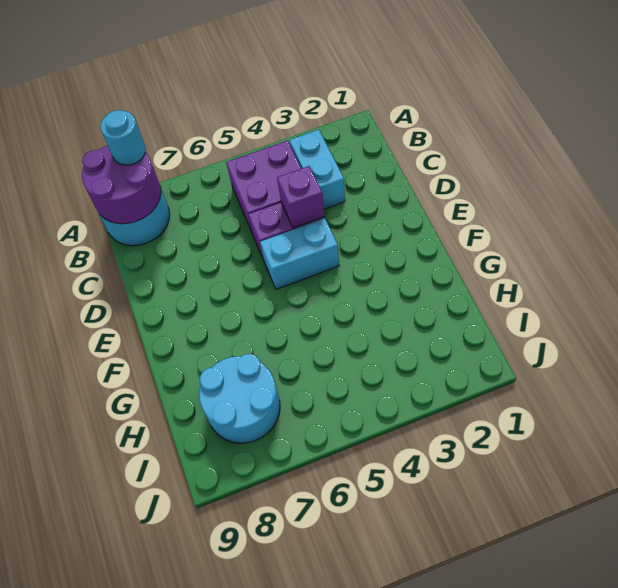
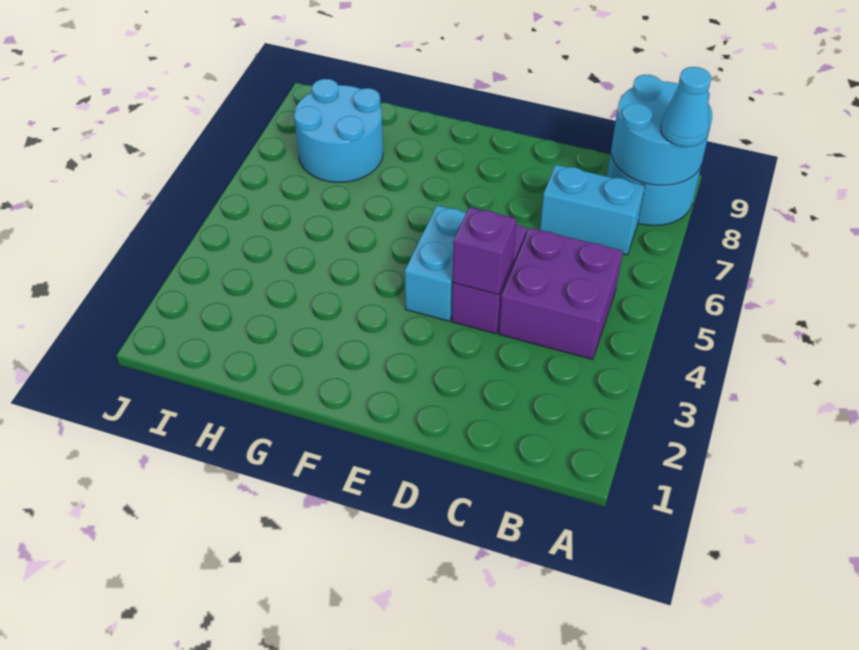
purple 2x2 round brick [82,145,161,224] -> cyan 2x2 round brick [611,75,712,185]
cyan 1x1 round brick [100,110,146,165] -> cyan 1x1 cone [661,67,711,147]
cyan 1x2 brick [289,130,345,209] -> cyan 1x2 brick moved to [540,165,645,255]

